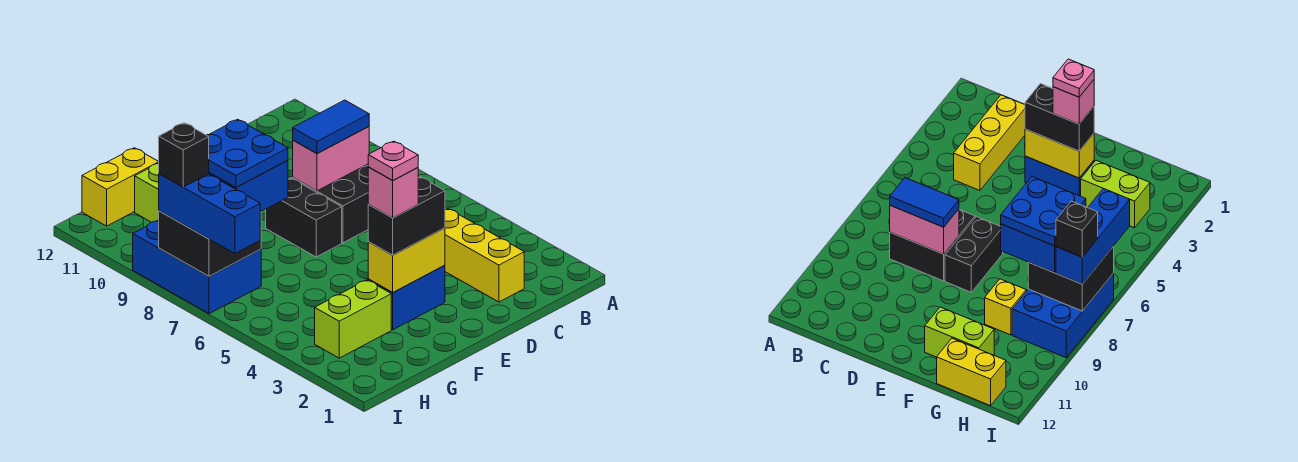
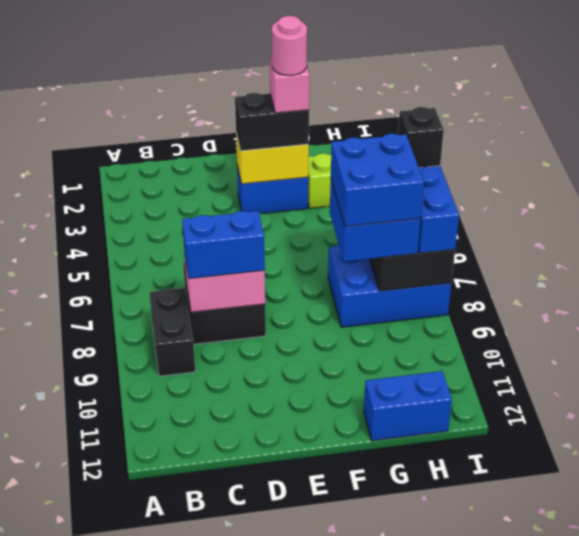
yellow 1x3 brick [445,209,524,302] -> none
blue 1x2 tile [293,100,369,154] -> blue 1x2 brick [182,211,265,279]
black 1x2 brick [266,178,342,257] -> black 1x2 brick moved to [149,288,195,376]
pink 1x1 plate [368,141,418,180] -> pink 1x1 round brick [272,16,307,75]
lime 1x2 brick [135,164,159,222] -> none
blue 2x2 plate [207,119,288,188] -> blue 2x2 brick [331,134,424,226]
yellow 1x1 brick [985,279,1026,335] -> none
yellow 1x2 brick [82,148,159,226] -> blue 1x2 brick [364,371,452,441]
blue 2x3 brick [133,220,261,314] -> blue 2x3 brick turned to [328,246,451,327]
black 1x1 brick [158,123,209,187] -> black 1x1 brick moved to [398,107,444,168]

